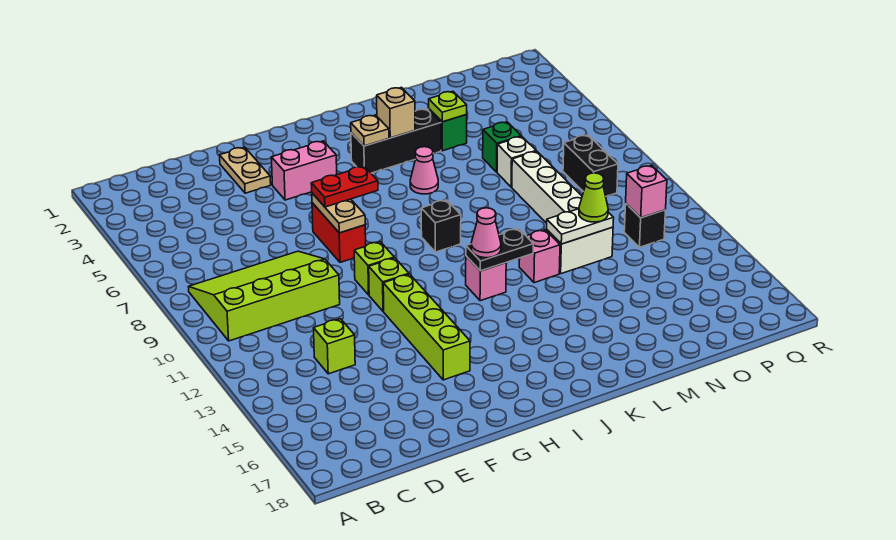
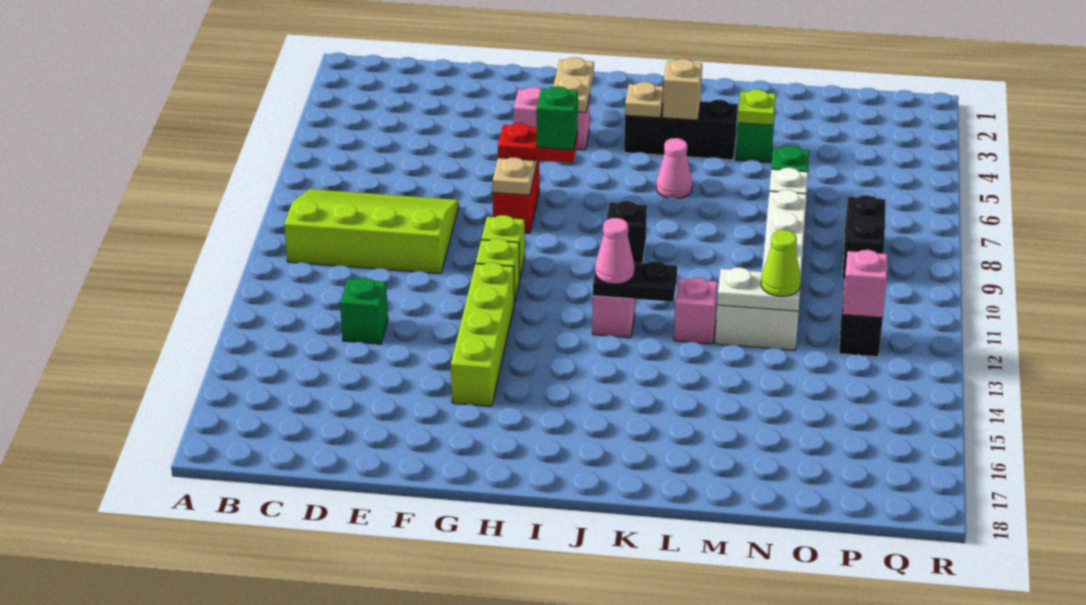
lime 1x1 brick [313,319,355,374] -> green 1x1 brick [340,278,388,344]
tan 1x2 plate [220,147,271,193] -> tan 1x2 plate moved to [553,57,594,113]
none -> green 1x1 brick [536,86,578,150]

